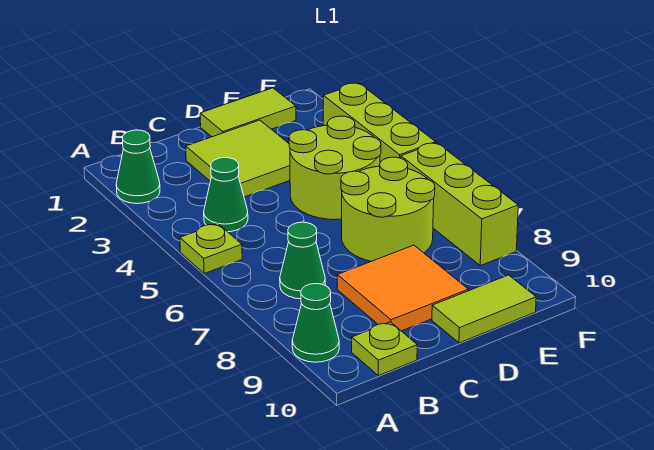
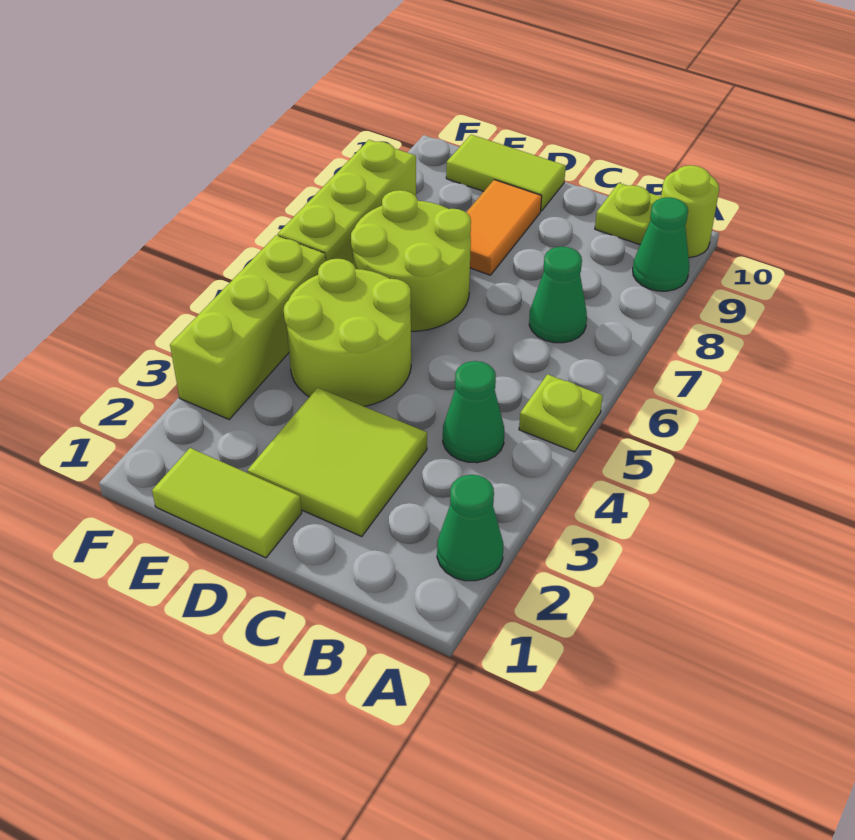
none -> lime 1x1 round brick [661,165,719,258]
orange 2x2 tile [337,245,468,331] -> orange 1x2 tile [466,180,542,275]

